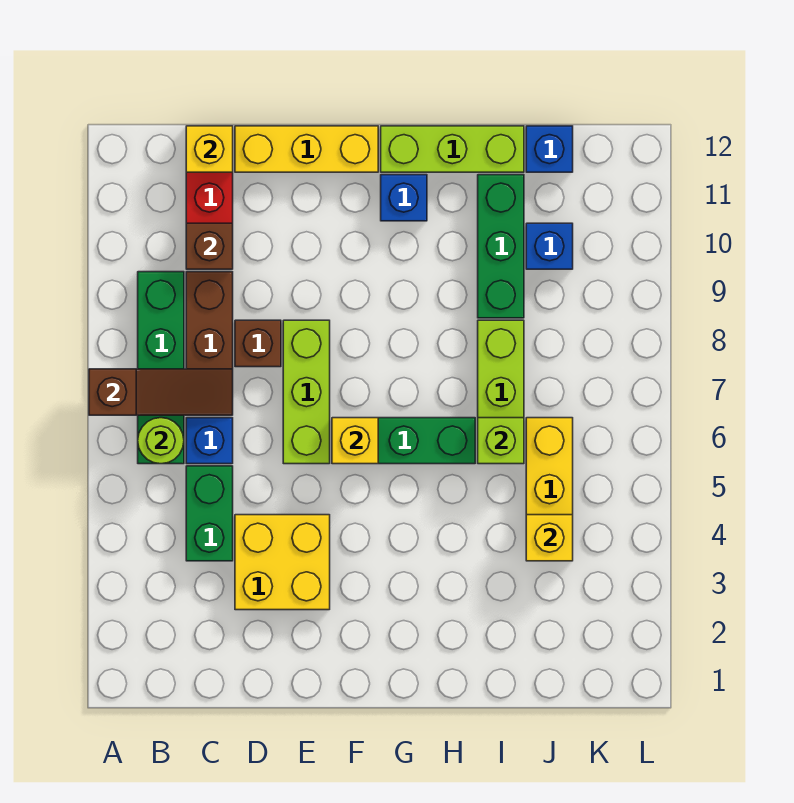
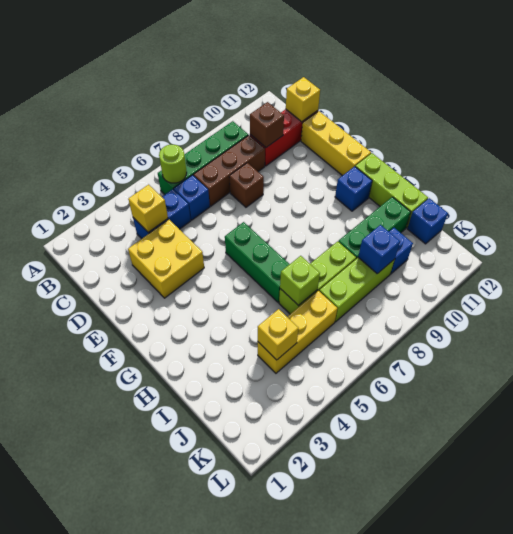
brown 1x3 slope [89,369,233,415] -> none
green 1x2 brick [186,466,233,561] -> blue 1x2 brick [133,189,191,239]
lime 1x3 brick [283,320,330,464] -> lime 1x3 brick moved to [319,258,395,322]
yellow 1x1 brick [332,418,378,464] -> yellow 1x1 brick moved to [128,184,168,232]
none -> blue 1x1 brick [358,225,400,274]

